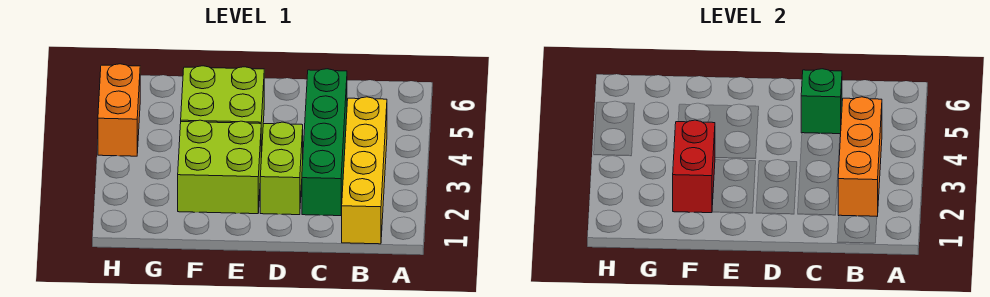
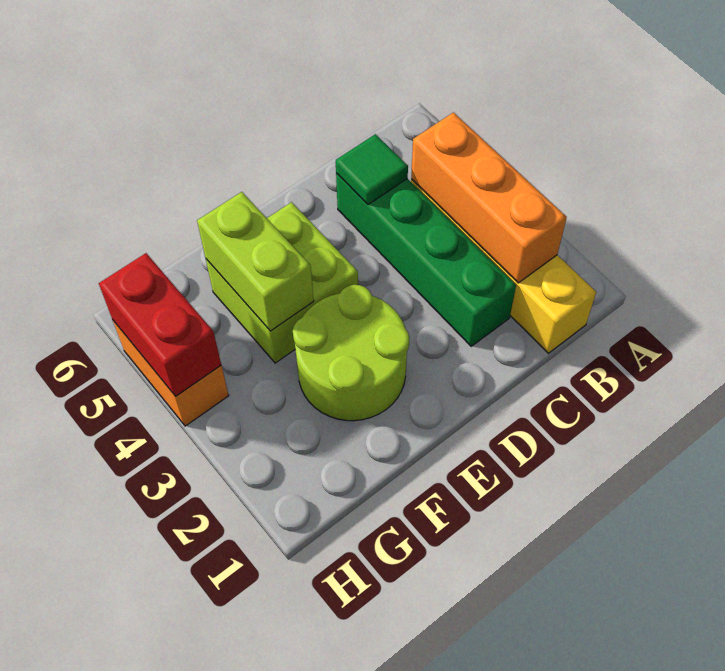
green 1x1 brick [801,69,842,134] -> green 1x1 tile [336,134,408,205]
lime 1x2 brick [260,122,303,215] -> lime 1x2 brick moved to [197,192,314,331]
lime 2x2 brick [178,120,261,214] -> lime 2x2 round brick [293,285,409,421]
red 1x2 brick [673,120,715,213] -> red 1x2 brick moved to [99,253,221,396]

